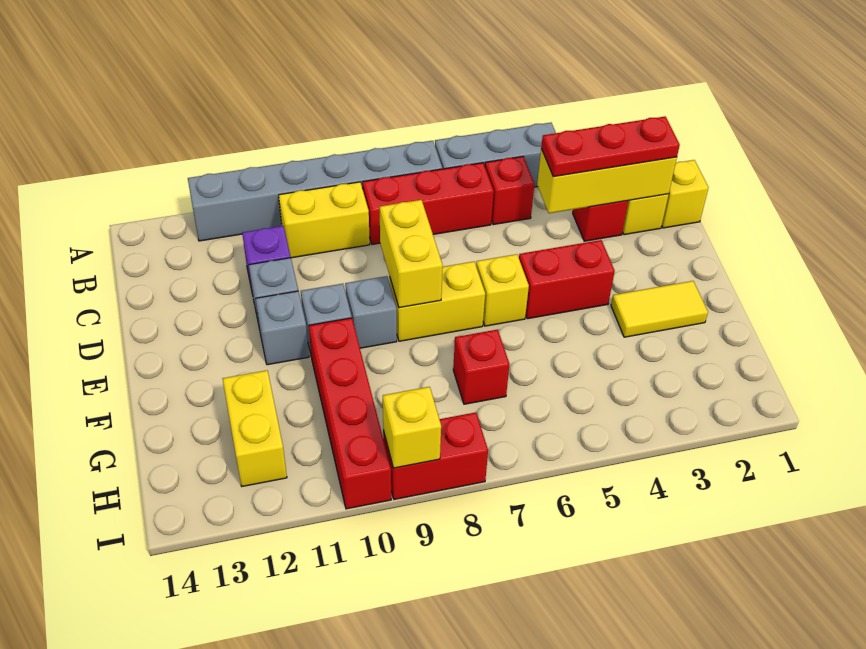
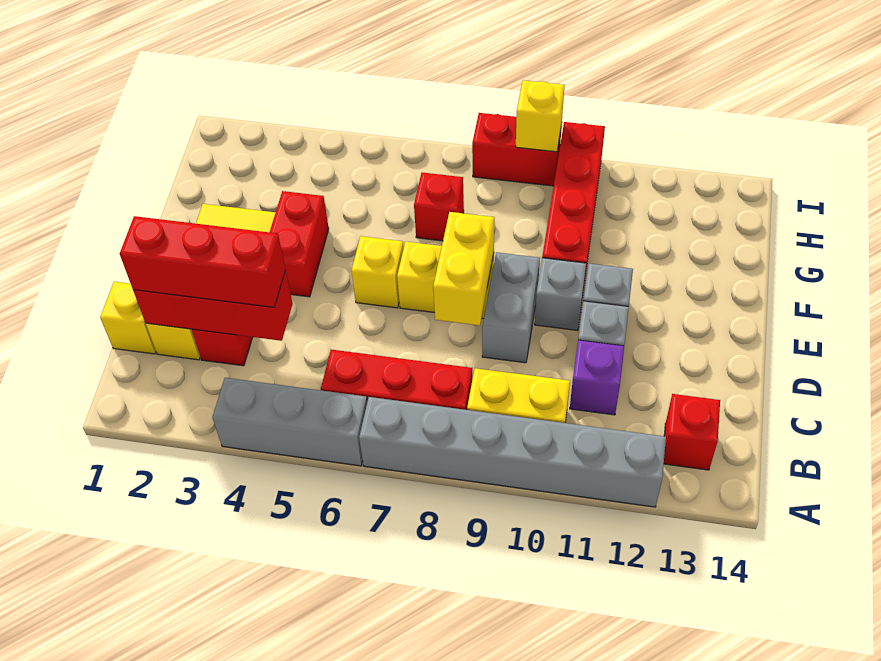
red 1x1 brick [485,157,534,225] -> red 1x1 brick moved to [664,394,720,470]
yellow 1x3 brick [537,149,677,213] -> red 1x3 brick [133,271,293,341]
red 1x3 plate [541,117,680,177] -> red 1x3 brick [120,216,285,307]
red 1x2 brick [519,240,615,319] -> red 1x2 brick turned to [270,191,329,297]
grey 1x1 brick [345,276,397,348] -> grey 1x2 brick [482,252,540,363]
yellow 1x2 brick [223,370,287,486] -> none

